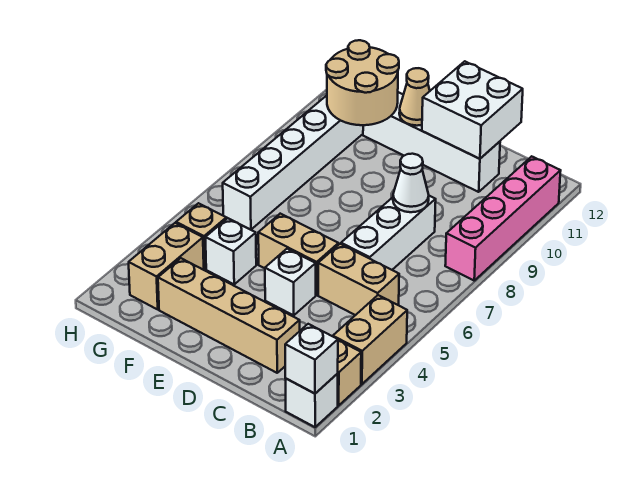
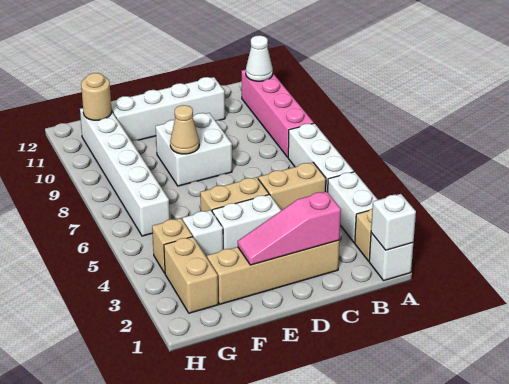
tan 1x2 brick [333,295,407,384] -> white 1x2 brick [328,172,378,243]
none -> pink 1x3 slope [238,192,341,265]
white 1x3 brick [341,196,436,270] -> white 1x3 brick moved to [288,123,354,192]
white 1x1 cone [393,154,429,212] -> white 1x1 cone moved to [246,35,273,81]
white 2x2 brick [422,61,523,159] -> white 2x2 brick moved to [156,113,232,186]
white 1x1 brick [265,249,316,315] -> white 1x2 brick [212,194,281,249]
tan 1x1 cone [399,68,430,126] -> tan 1x1 cone moved to [170,105,199,154]
tan 2x2 round brick [326,40,399,125] -> tan 1x1 round brick [81,73,112,120]

